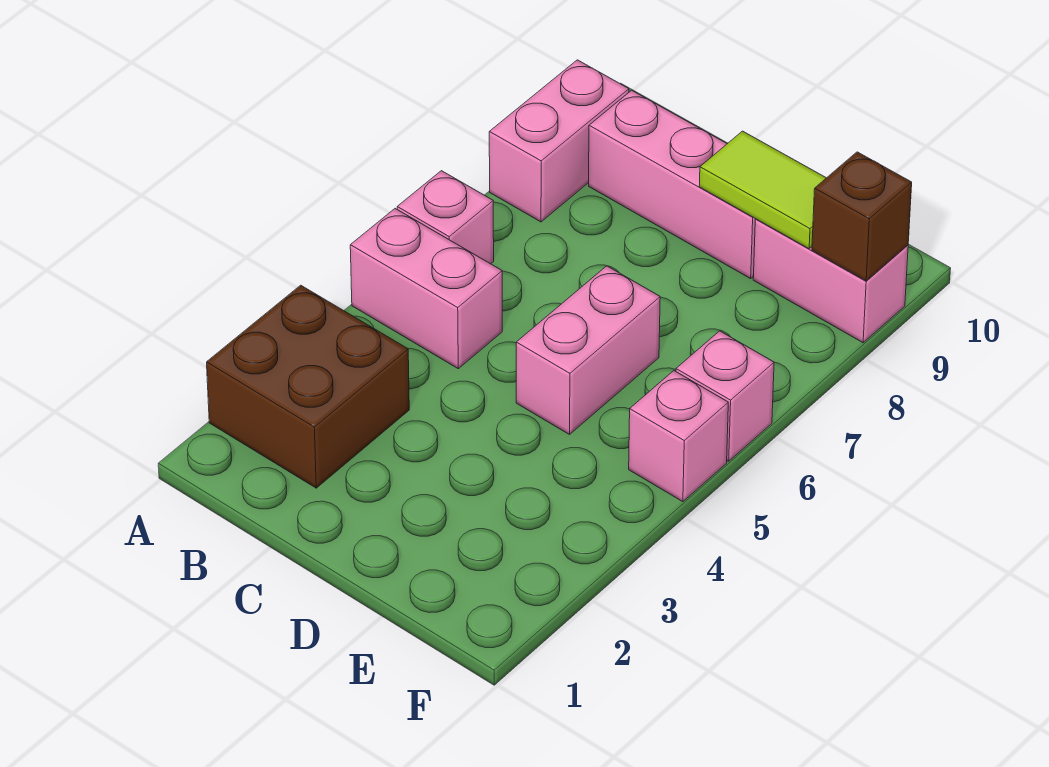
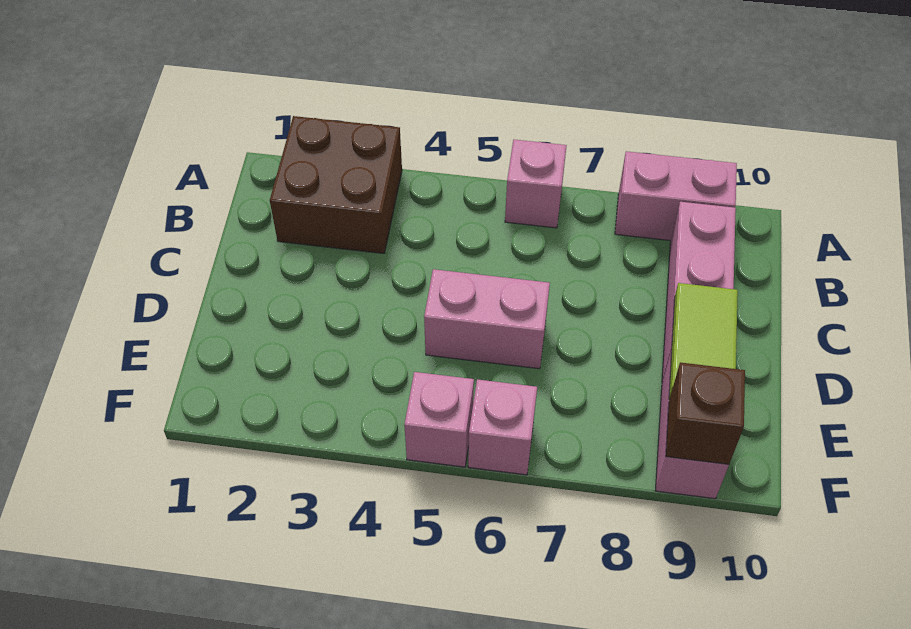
pink 1x2 brick [350,209,502,369] -> none

